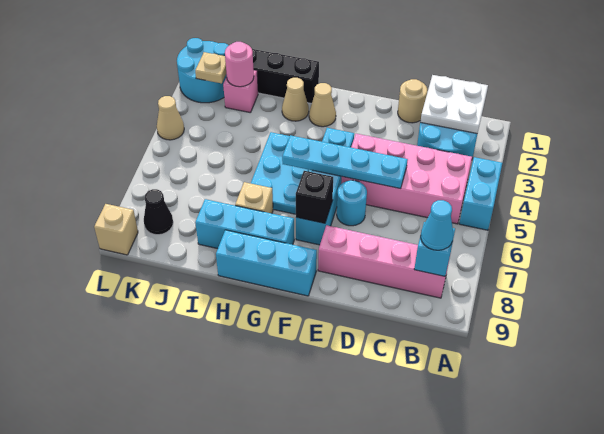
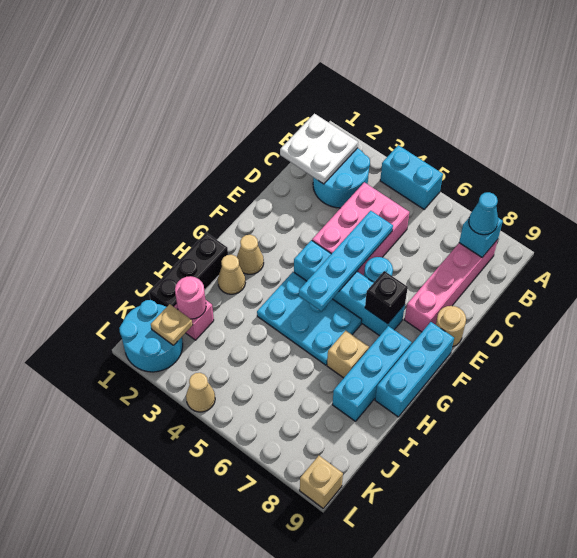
pink 2x4 brick [341,134,472,224] -> pink 2x3 brick [312,182,409,276]
tan 1x1 round brick [398,79,427,123] -> tan 1x1 round brick moved to [436,306,466,347]
black 1x1 cone [144,189,173,235] -> none

